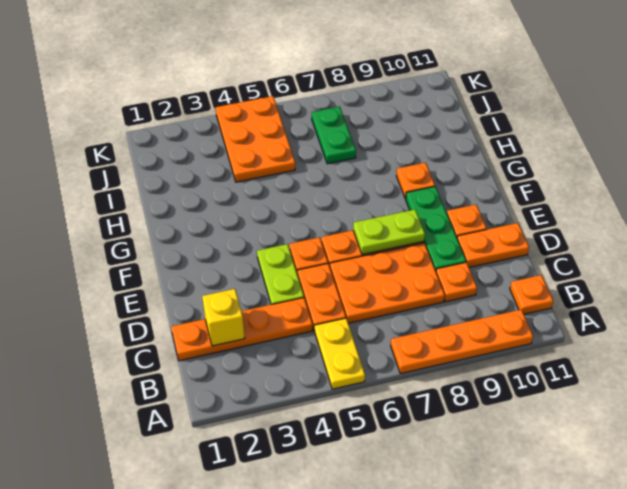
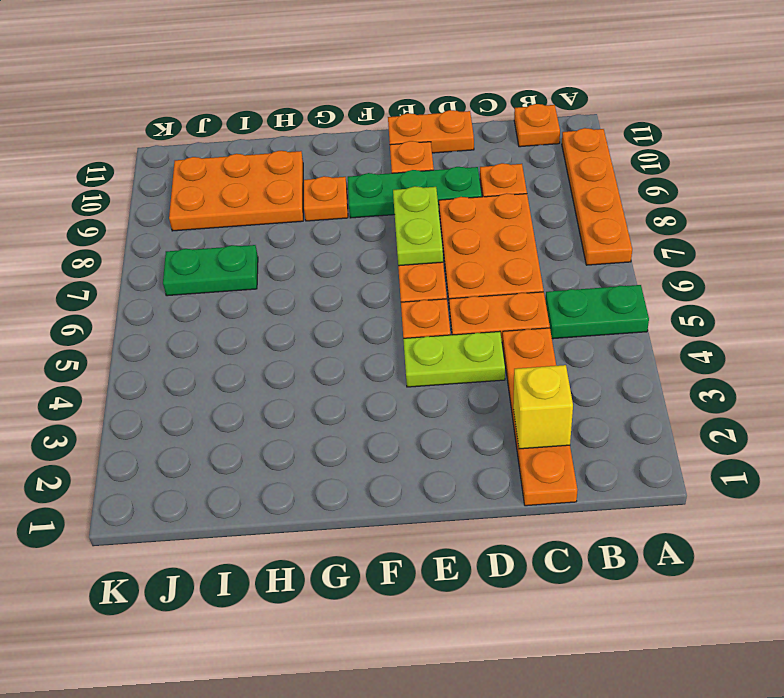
yellow 1x2 plate [315,318,365,389] -> green 1x2 plate [546,285,649,339]
orange 1x2 plate [457,223,529,267] -> orange 1x2 plate turned to [388,110,474,153]
orange 2x3 plate [216,96,295,182] -> orange 2x3 plate moved to [169,151,303,231]

